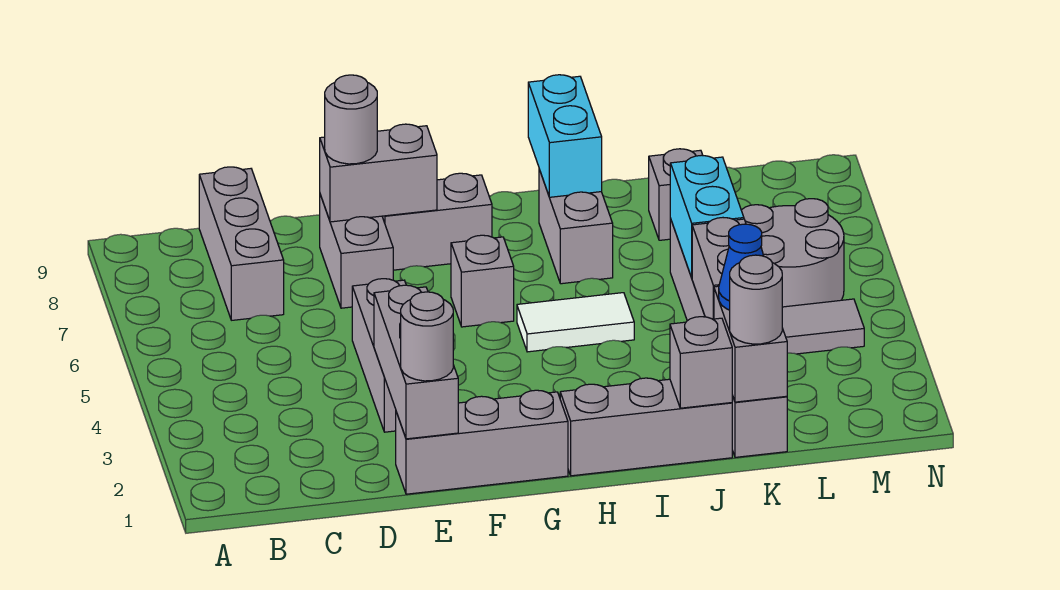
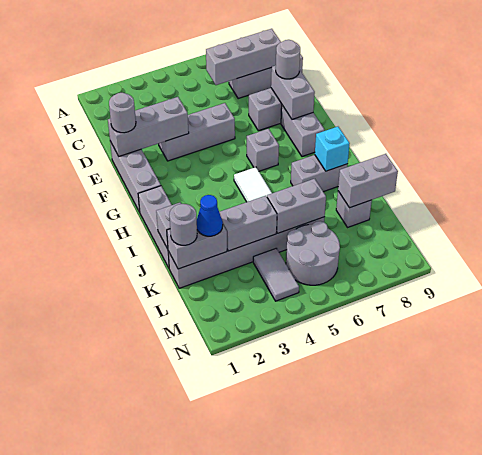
none -> grey 1x3 brick [206,29,281,85]
cyan 1x2 brick [528,75,602,197] -> cyan 1x1 brick [315,127,350,171]
cyan 1x2 brick [670,155,744,278] -> grey 1x2 brick [267,179,326,233]
none -> grey 1x2 brick [338,154,398,208]

